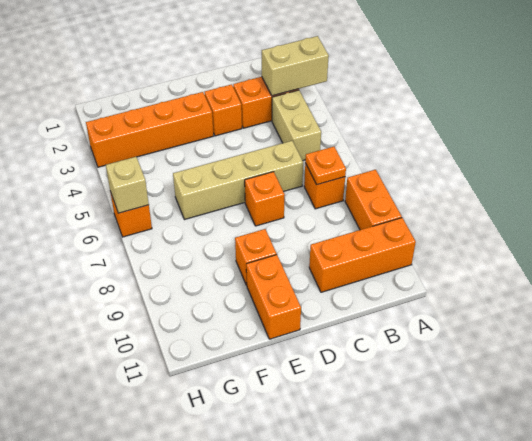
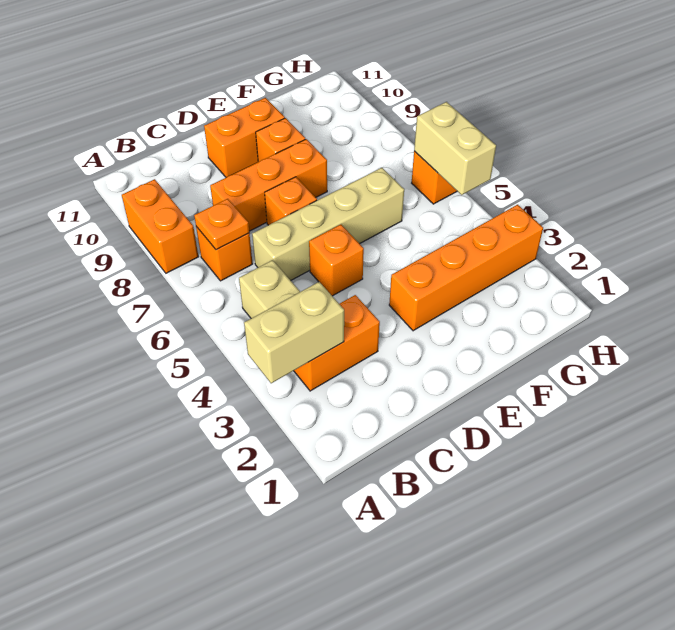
orange 1x3 brick [309,218,416,292] -> orange 1x3 brick moved to [210,139,327,231]
orange 1x1 brick [204,84,242,136] -> orange 1x1 brick moved to [309,224,364,296]
orange 1x2 brick [246,255,301,339] -> orange 1x2 brick turned to [204,98,285,177]
tan 1x1 brick [106,157,149,213] -> tan 1x2 brick [414,102,496,195]

